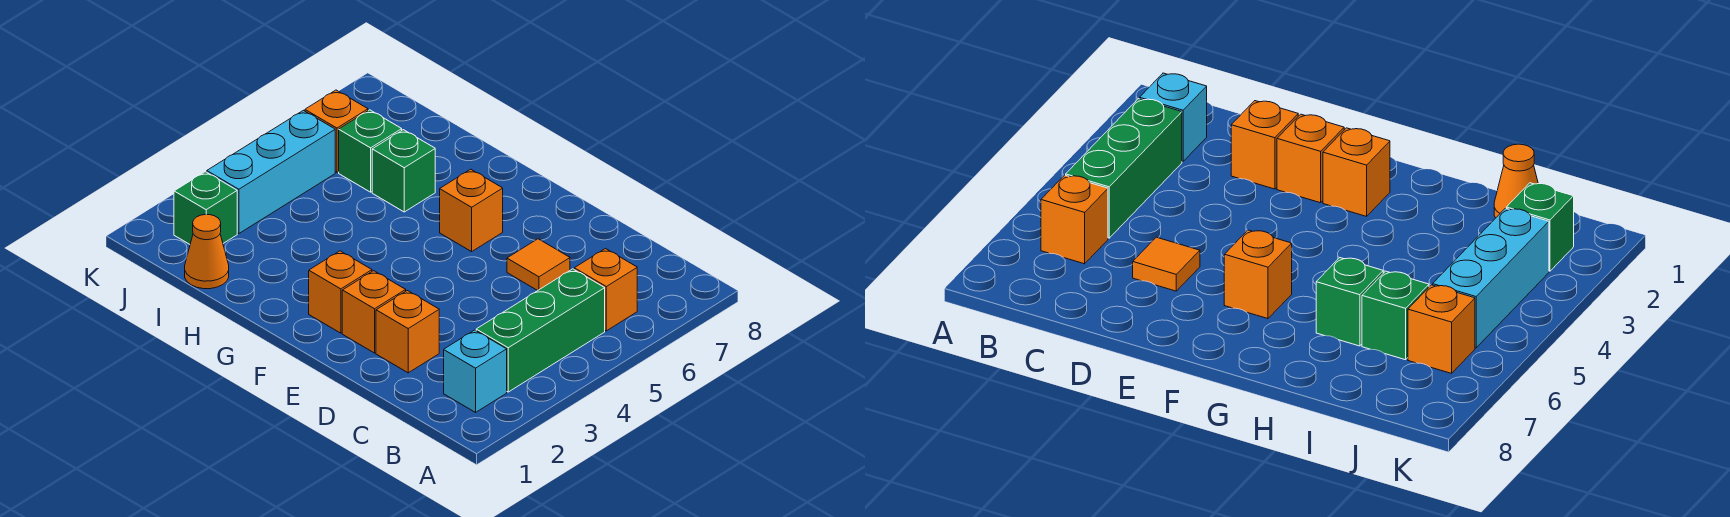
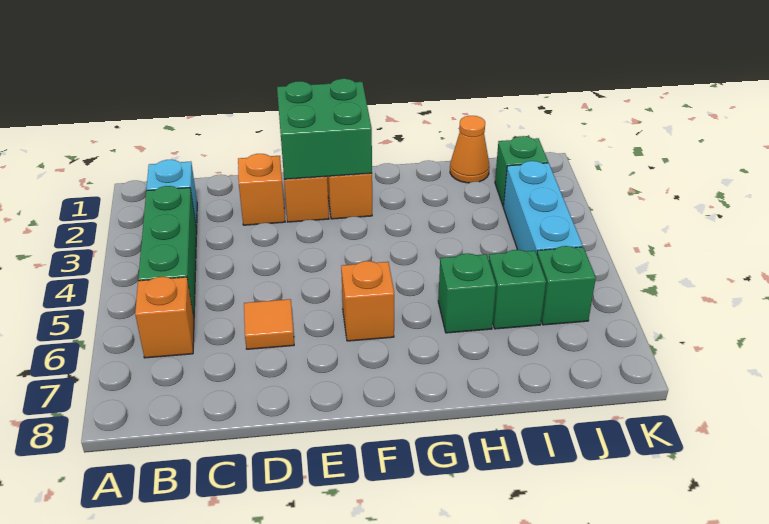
none -> green 2x2 brick [277,79,372,179]
orange 1x1 brick [305,90,368,172] -> green 1x1 brick [537,246,596,325]

